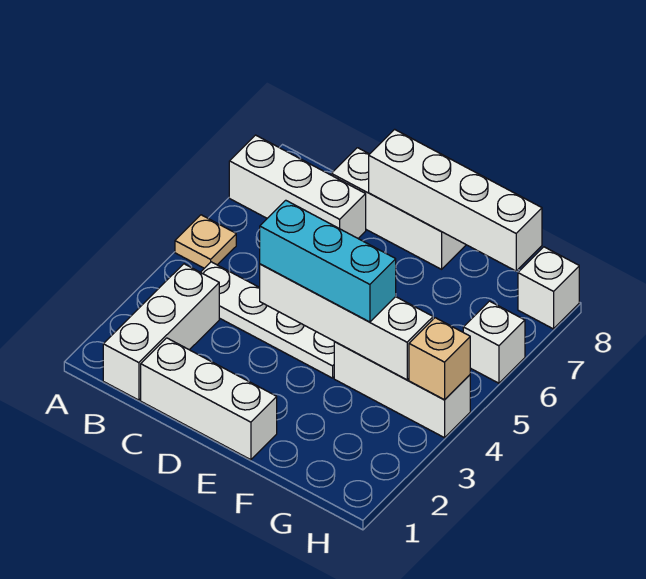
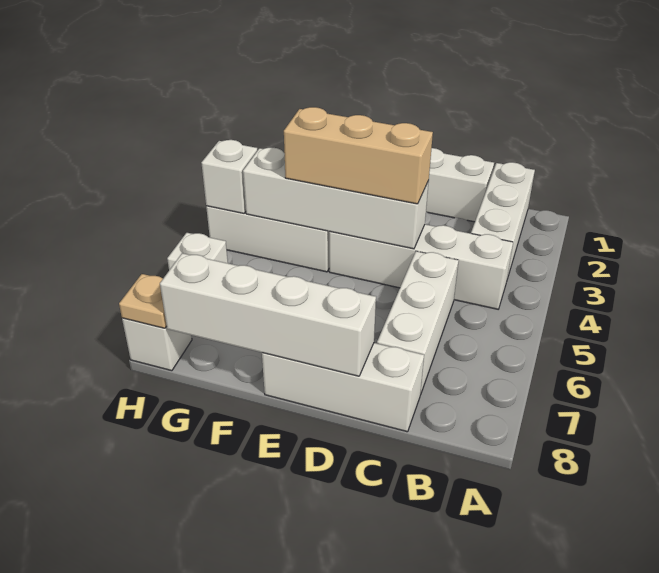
tan 1x1 plate [175,215,236,268] -> tan 1x1 plate moved to [119,274,167,328]
white 1x3 brick [229,135,366,238] -> white 1x3 brick turned to [377,251,459,395]
white 1x4 plate [201,262,334,378] -> white 1x4 brick [329,224,513,309]
cyan 1x3 brick [260,200,396,322] -> tan 1x3 brick [284,107,433,204]
tan 1x1 brick [409,318,470,400] -> white 1x1 brick [201,140,257,213]

